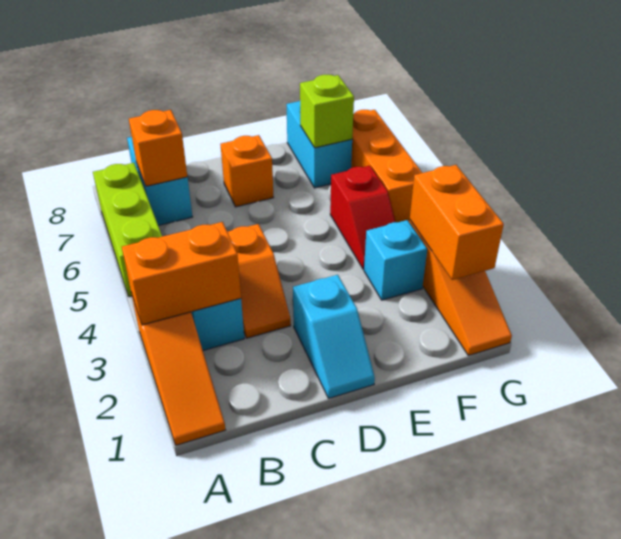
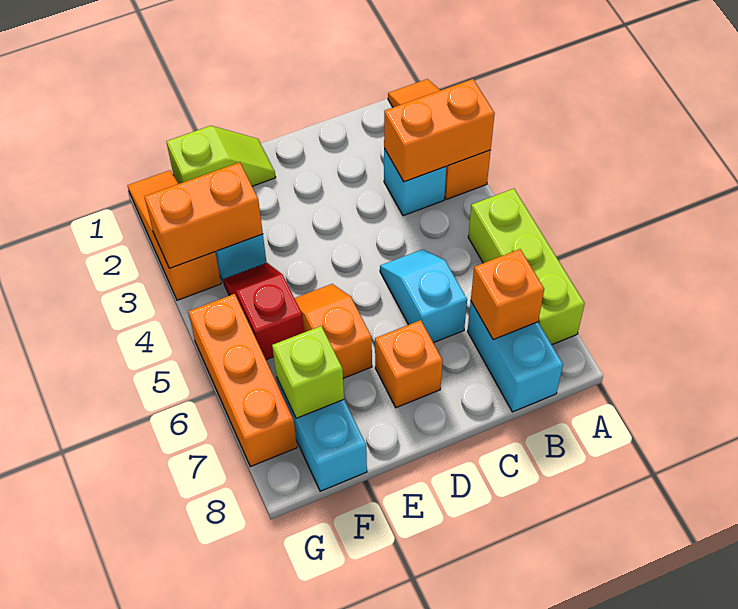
orange 1x2 slope [228,224,291,338] -> orange 1x2 slope moved to [294,284,372,378]
cyan 1x2 slope [293,275,375,398] -> cyan 1x2 slope moved to [380,249,467,343]
none -> lime 1x2 slope [166,126,276,186]
orange 1x2 brick [410,165,504,280] -> orange 1x2 brick turned to [144,162,263,268]

